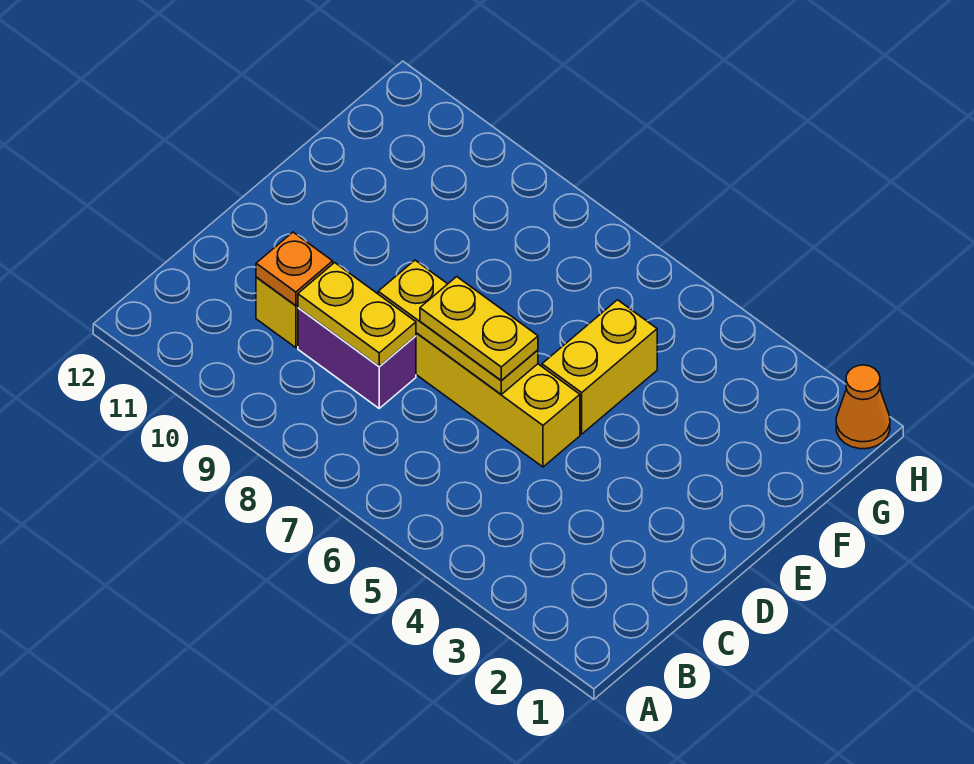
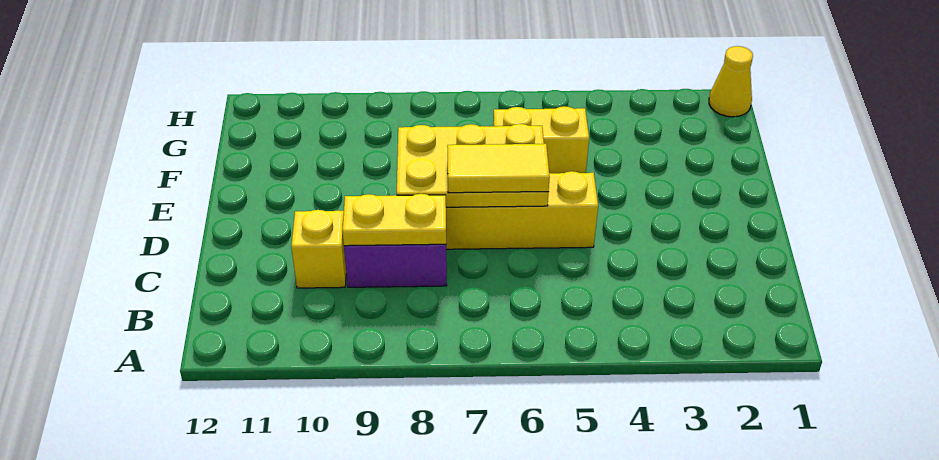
orange 1x1 plate [256,232,333,306] -> none
yellow 1x3 plate [378,260,538,394] -> yellow 2x3 plate [397,124,549,207]
yellow 1x2 plate [420,277,538,381] -> yellow 1x2 tile [447,144,550,193]
yellow 1x2 brick [542,300,657,434] -> yellow 1x2 brick turned to [493,106,589,173]
orange 1x1 cone [836,365,890,449] -> yellow 1x1 cone [709,46,753,117]

